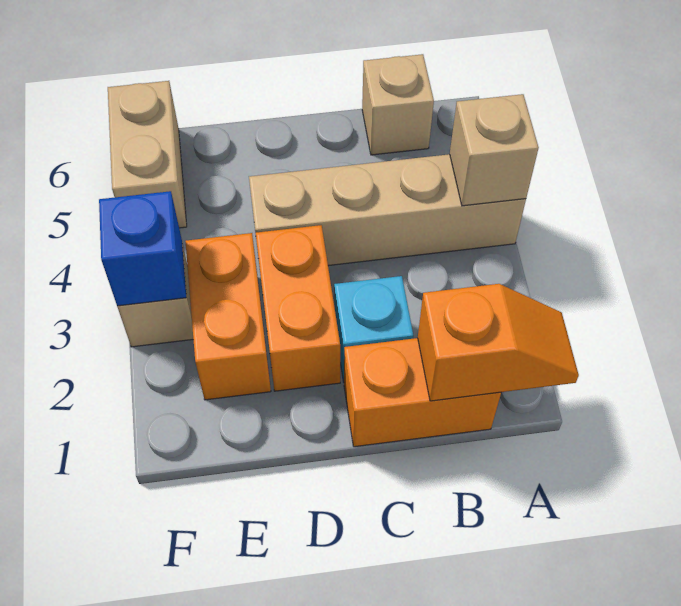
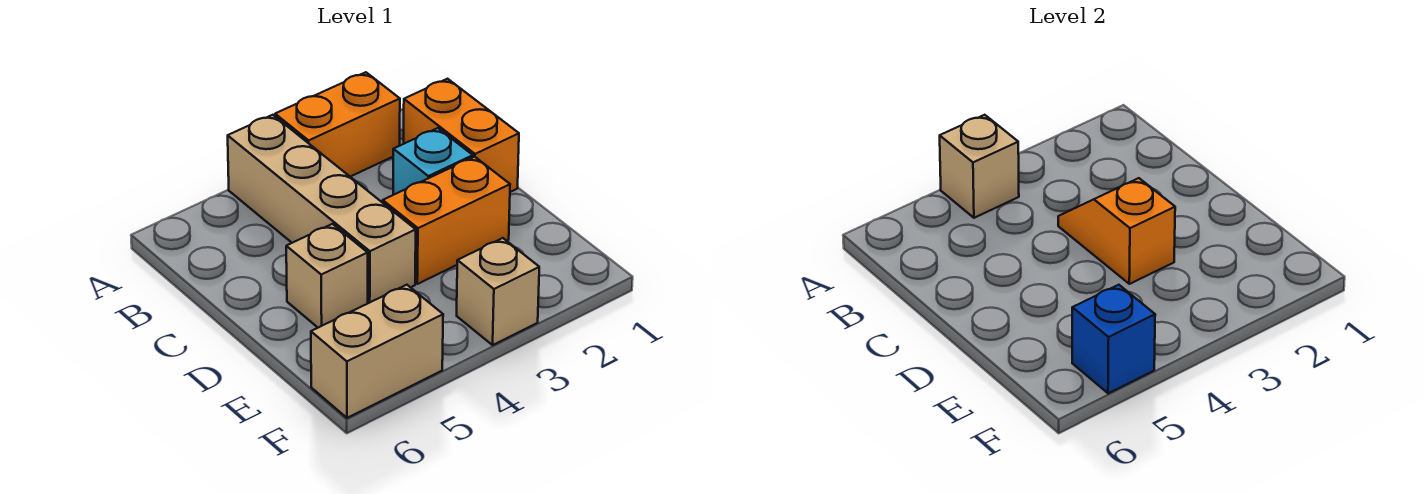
orange 1x2 slope [418,284,579,401] -> orange 1x2 slope moved to [1058,178,1175,284]
tan 1x1 brick [362,54,434,155] -> tan 1x1 brick moved to [286,224,368,328]
orange 1x2 brick [185,233,271,400] -> orange 1x2 brick moved to [275,72,400,177]
blue 1x1 brick [99,191,186,306] -> blue 1x1 brick moved to [1072,285,1155,393]

